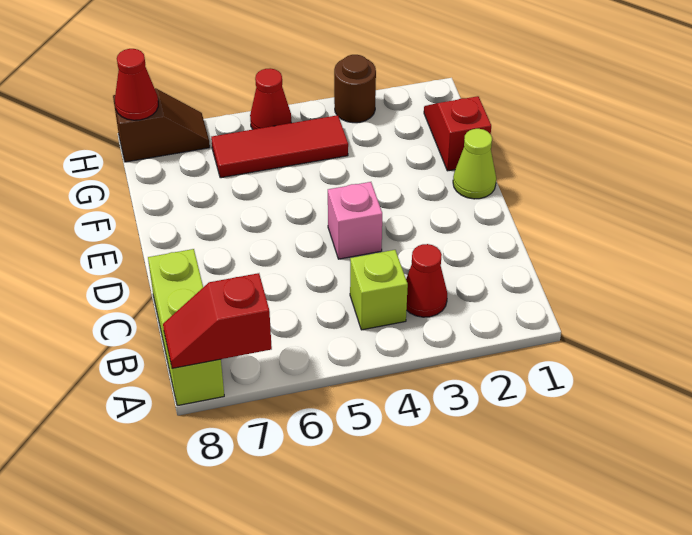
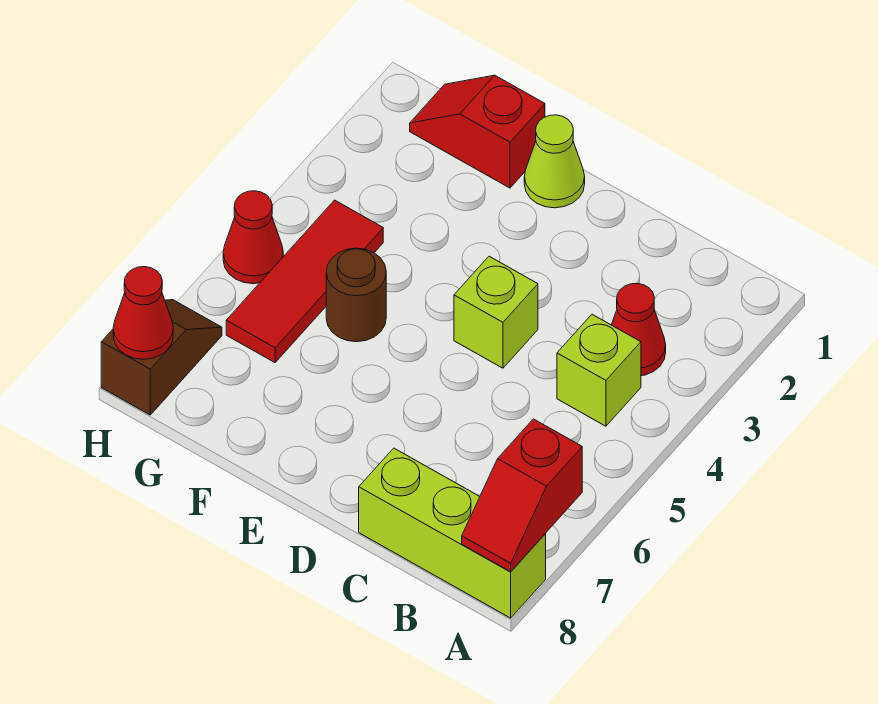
pink 1x1 brick [328,182,382,259] -> lime 1x1 brick [454,256,538,368]
brown 1x1 round brick [334,55,376,123] -> brown 1x1 round brick moved to [326,248,386,342]

